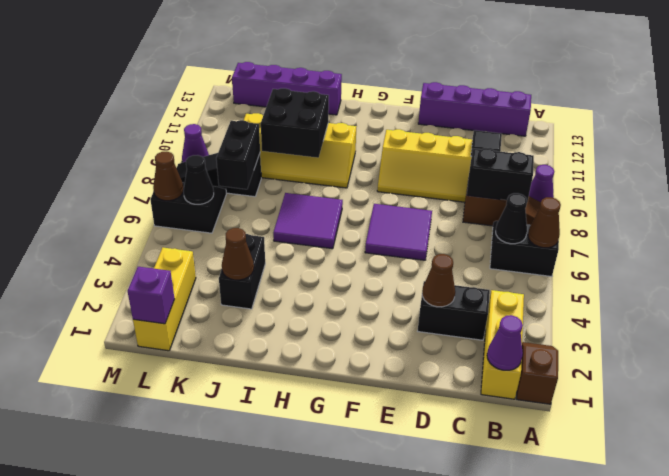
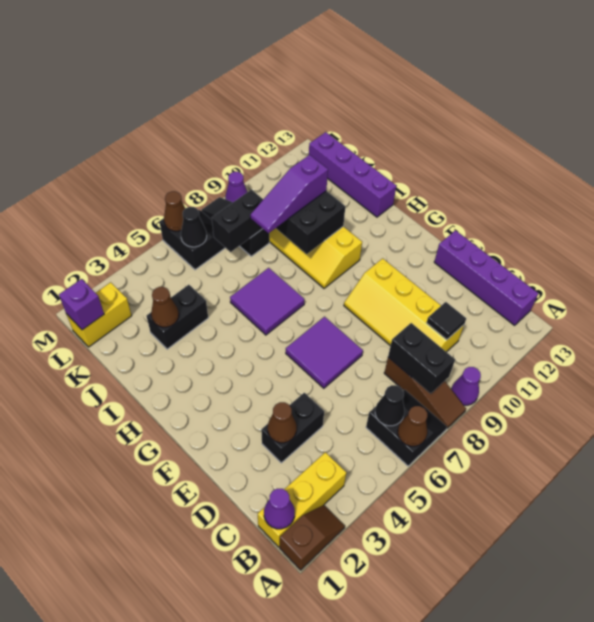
black 1x2 brick [418,281,490,340] -> black 1x2 brick turned to [261,393,324,463]
none -> purple 1x3 slope [250,155,328,233]
yellow 1x3 brick [133,248,196,351] -> yellow 1x2 brick [66,282,132,347]

